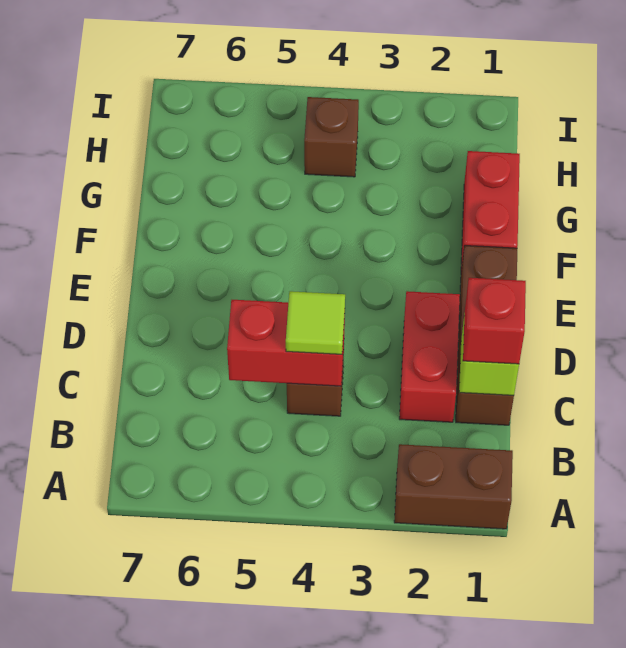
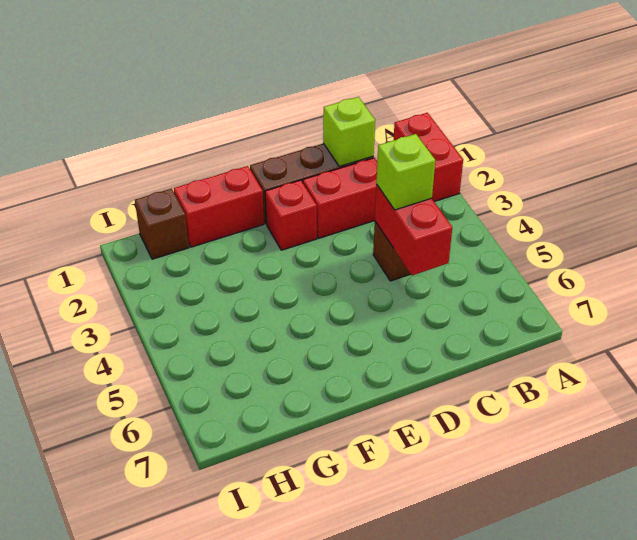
brown 1x2 brick [394,444,513,529] -> red 1x2 brick [394,113,463,202]
red 1x1 brick [463,278,526,364] -> red 1x1 brick moved to [265,180,317,250]
lime 1x1 tile [286,291,345,354] -> lime 1x1 brick [376,134,435,210]
brown 1x1 brick [304,97,359,177] -> brown 1x1 brick moved to [135,189,189,259]

